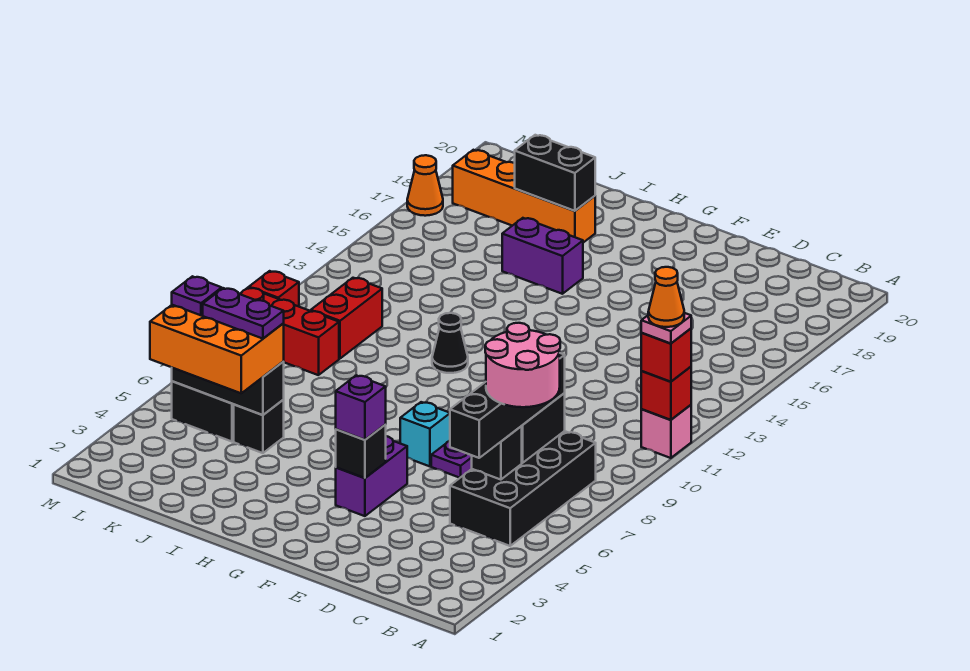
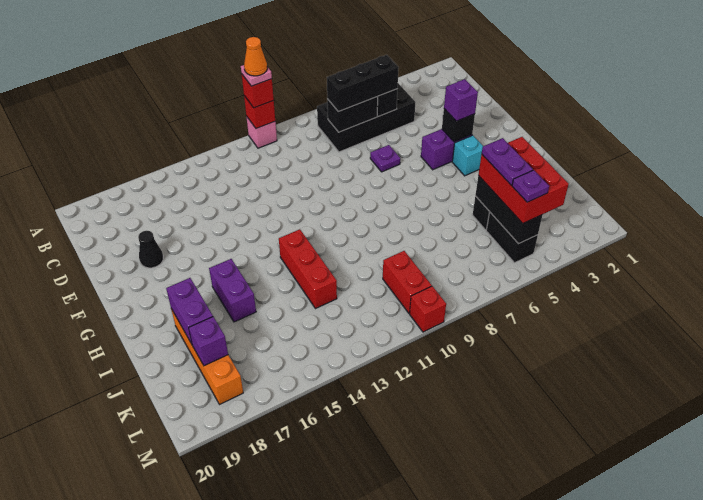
pink 2x2 round brick [485,323,560,407] -> none
black 1x4 brick [450,353,565,458] -> black 1x3 brick [327,55,399,112]
cyan 1x1 brick [400,402,450,466] -> cyan 1x1 brick moved to [452,135,483,176]
black 1x1 cone [432,313,468,373] -> black 1x1 cone moved to [138,231,163,268]
black 1x2 brick [515,135,595,211] -> purple 1x2 brick [166,278,213,344]
orange 2x3 brick [150,305,284,393] -> red 2x3 brick [478,137,569,223]
red 1x3 brick [240,288,339,375] -> red 1x3 brick moved to [279,229,337,309]
red 1x2 brick [311,278,382,359] -> red 1x2 brick turned to [383,251,432,313]
none -> purple 1x1 brick [189,317,228,366]
orange 1x1 cone [407,155,443,216] -> none

